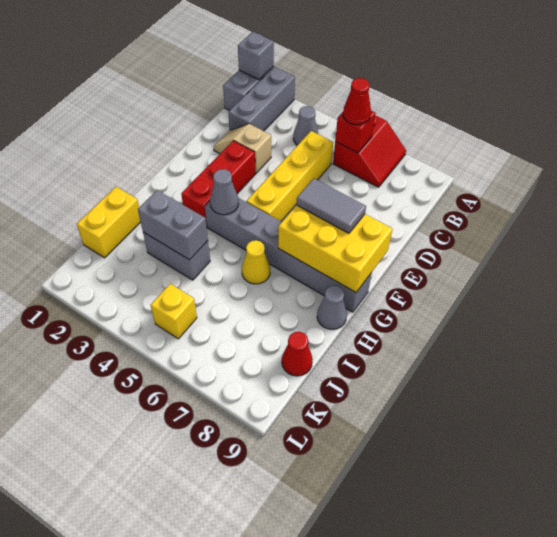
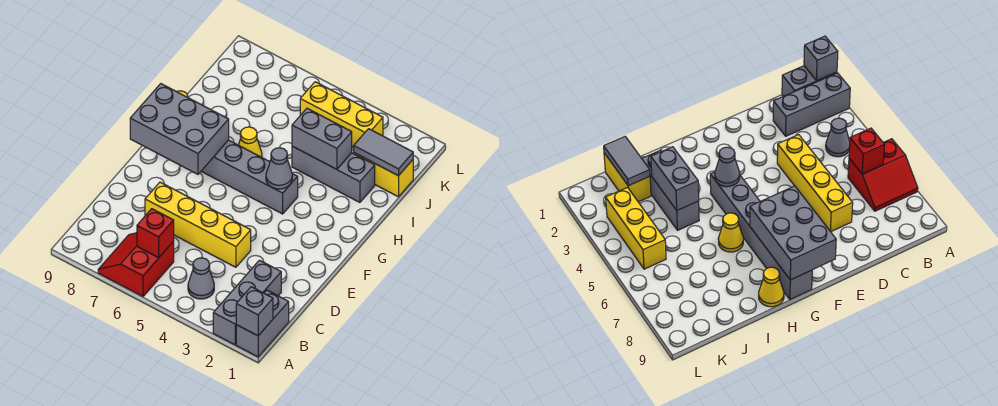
red 1x1 cone [343,78,371,125] -> none
yellow 1x4 brick [246,131,333,221] -> yellow 1x4 brick turned to [145,182,251,267]
tan 1x2 slope [213,124,271,173] -> none
red 1x3 brick [181,141,256,227] -> none
yellow 2x3 brick [278,205,392,292] -> grey 2x3 brick [130,84,229,174]
grey 1x2 tile [297,178,366,233] -> grey 1x2 tile moved to [354,129,413,176]
grey 1x1 cone [317,285,347,329] -> yellow 1x1 cone [759,267,784,307]
yellow 1x2 brick [77,187,141,258] -> yellow 1x2 brick turned to [354,153,413,197]
grey 1x2 brick [143,232,210,280] -> grey 1x3 brick [292,146,375,202]
red 1x1 cone [282,332,313,376] -> none
yellow 1x1 brick [151,284,197,339] -> yellow 1x3 brick [300,82,383,147]

